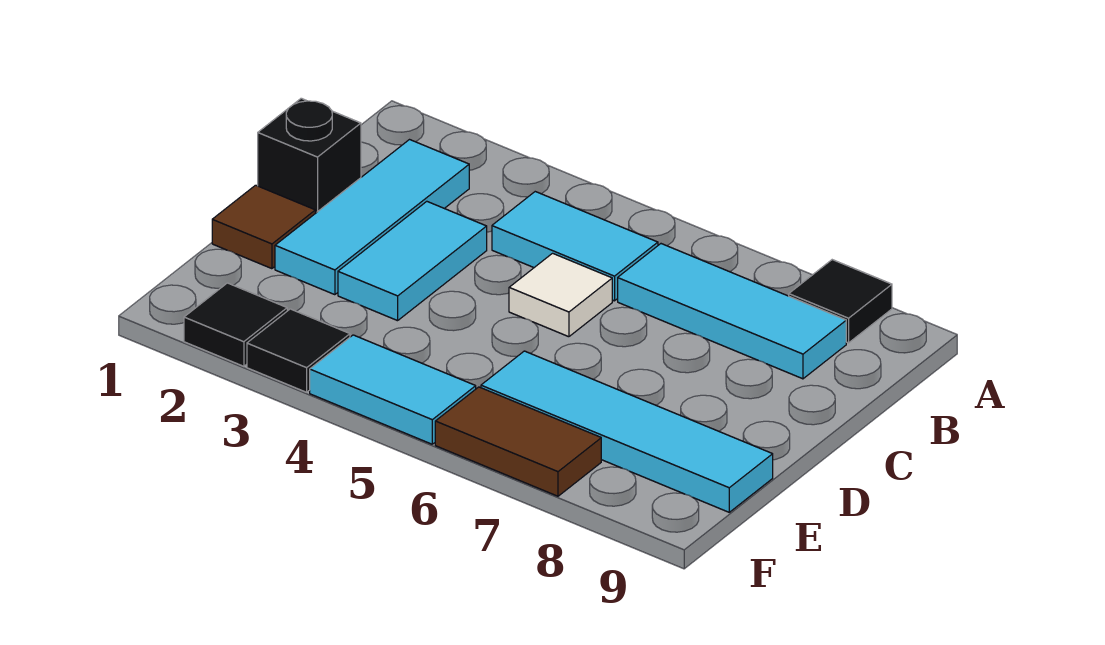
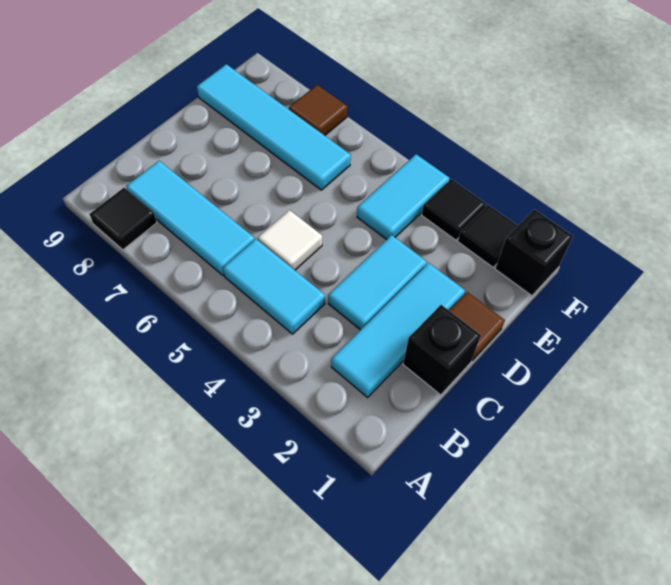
none -> black 1x1 brick [495,209,573,296]
cyan 1x2 tile [310,335,476,444] -> cyan 1x2 tile turned to [357,154,449,240]
brown 1x2 tile [435,387,601,496] -> brown 1x1 tile [289,85,347,135]

